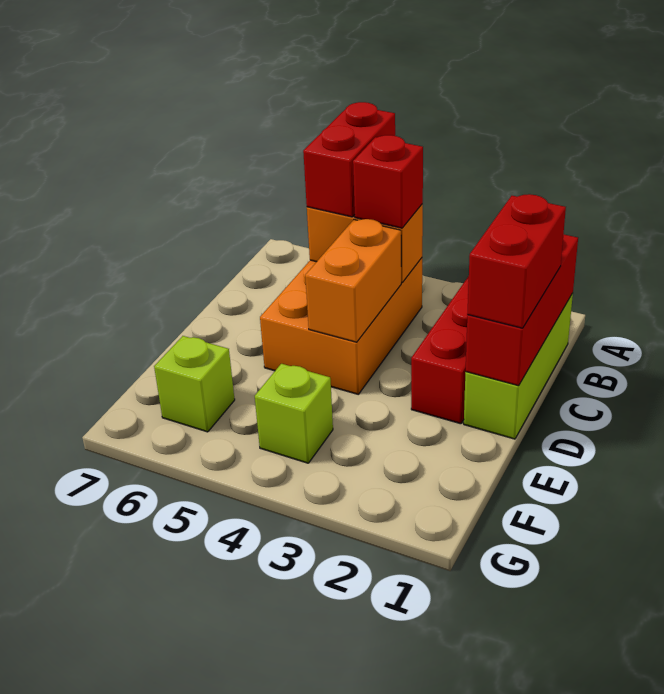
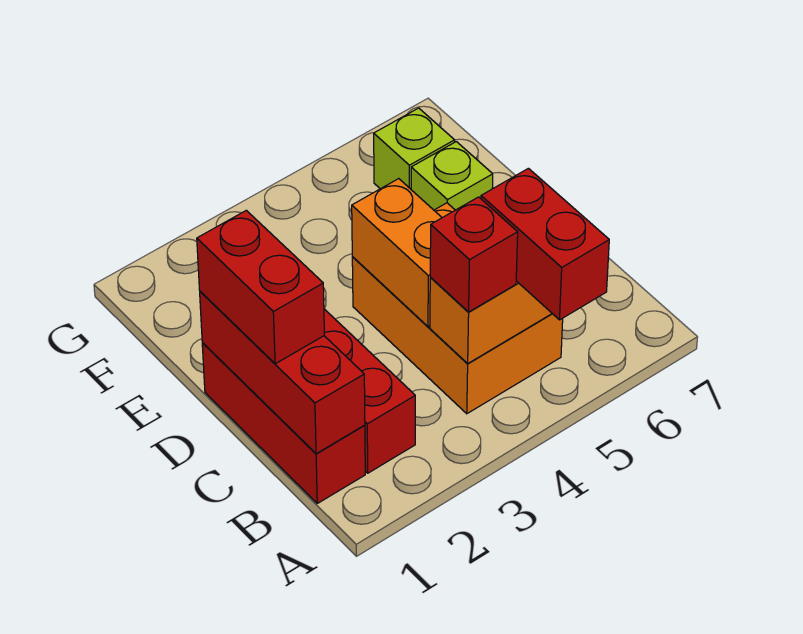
lime 1x3 brick [464,293,573,439] -> red 1x3 brick [202,343,365,503]
lime 1x1 brick [255,364,333,463] -> lime 1x1 brick moved to [411,142,493,210]

